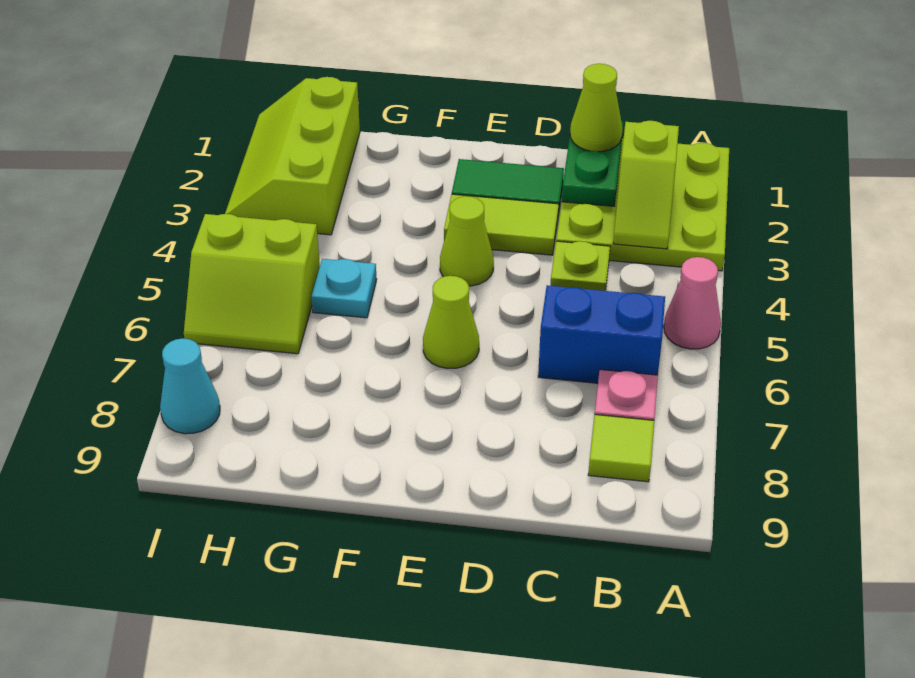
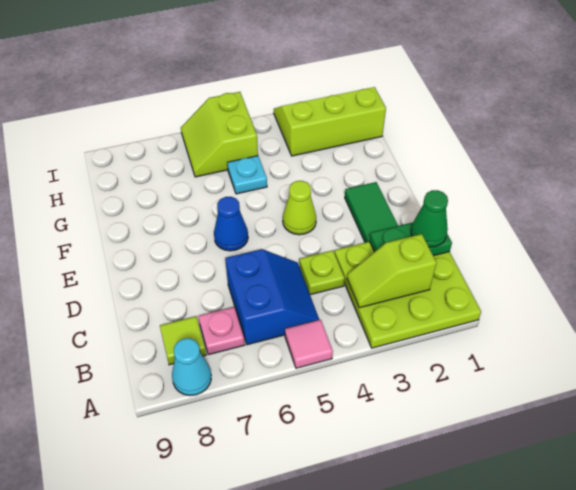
pink 1x1 cone [664,257,721,349] -> pink 1x1 tile [285,320,333,368]
lime 1x1 cone [570,64,623,152] -> green 1x1 cone [411,190,448,247]
lime 1x2 tile [444,194,559,255] -> none
lime 1x1 cone [423,276,479,368] -> blue 1x1 cone [214,197,248,251]
cyan 1x1 cone [160,338,220,434] -> cyan 1x1 cone moved to [172,338,211,396]

